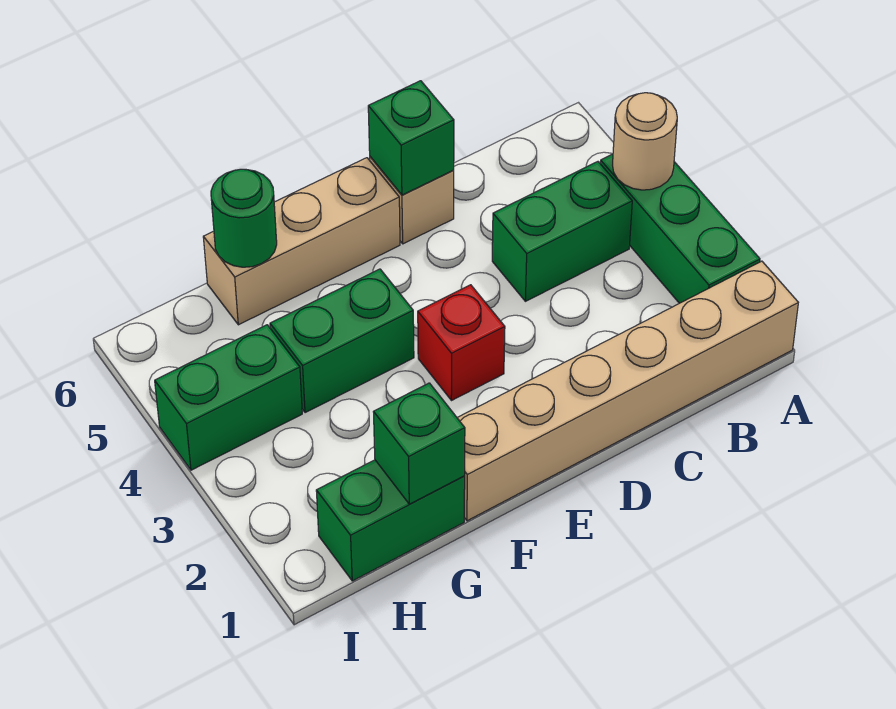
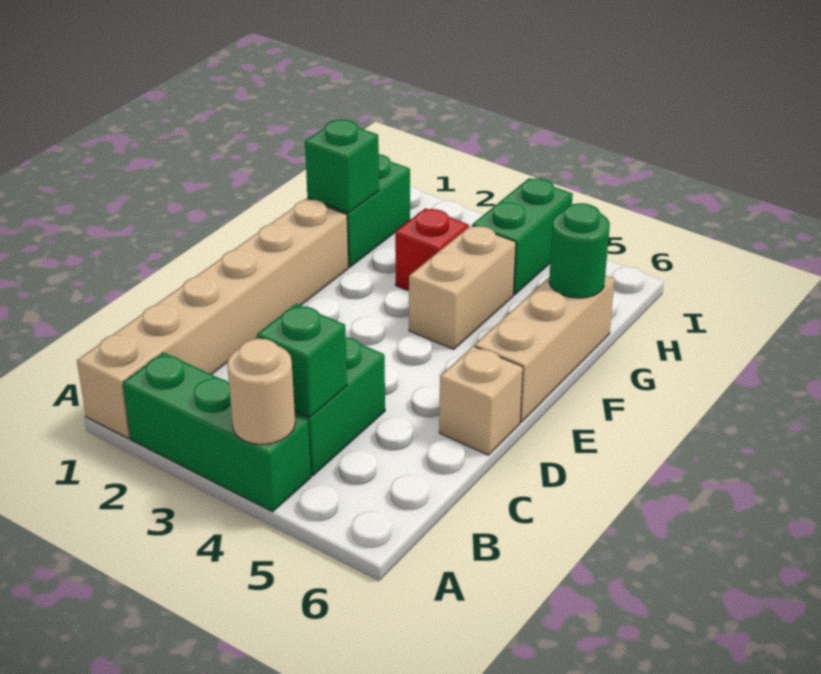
green 1x1 brick [368,81,454,195] -> green 1x1 brick moved to [257,304,347,417]
red 1x1 brick [418,285,505,401] -> red 1x1 brick moved to [395,208,469,291]
green 1x2 brick [270,269,414,413] -> tan 1x2 brick [409,225,516,349]

